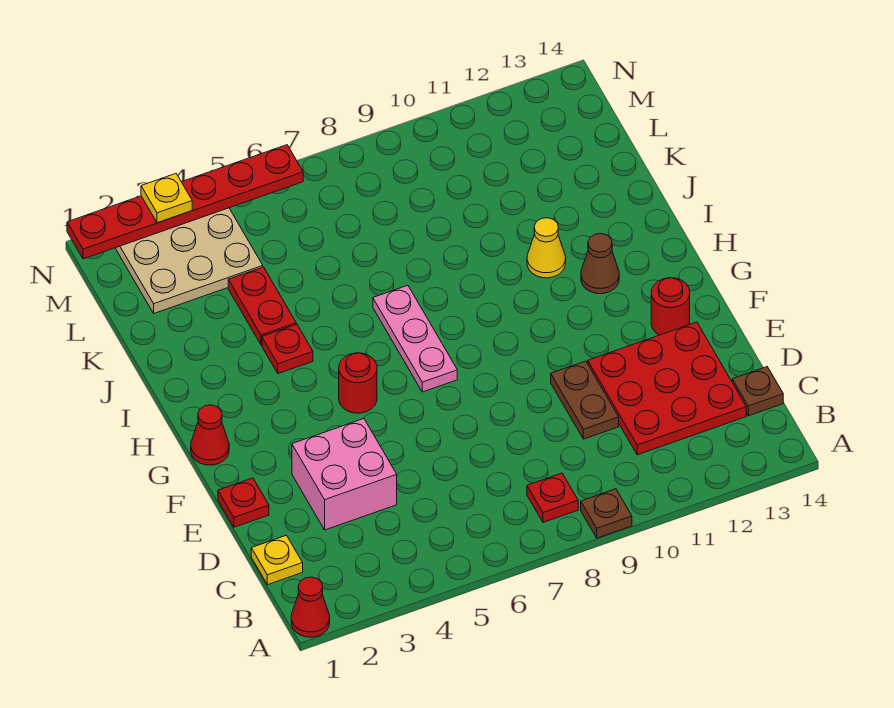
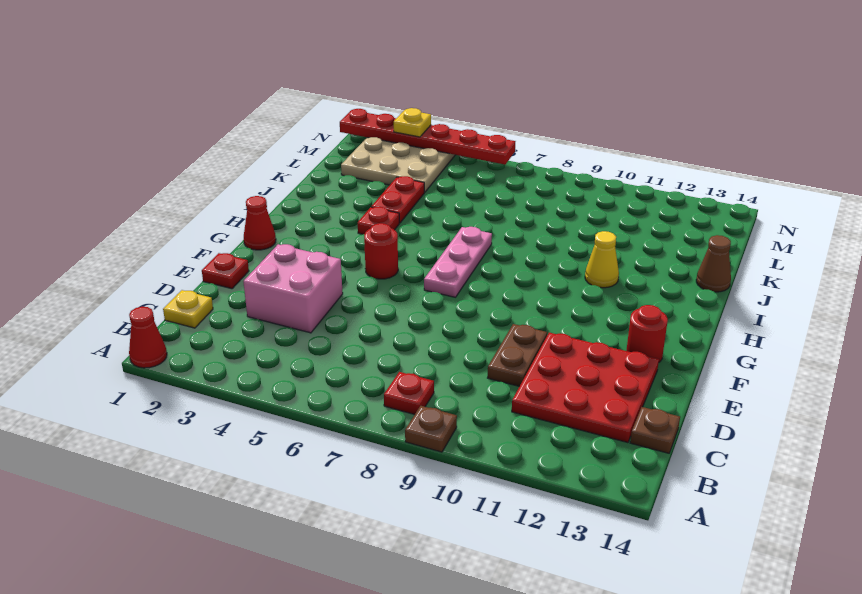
brown 1x1 cone [581,234,619,294] -> brown 1x1 cone moved to [696,235,731,292]

